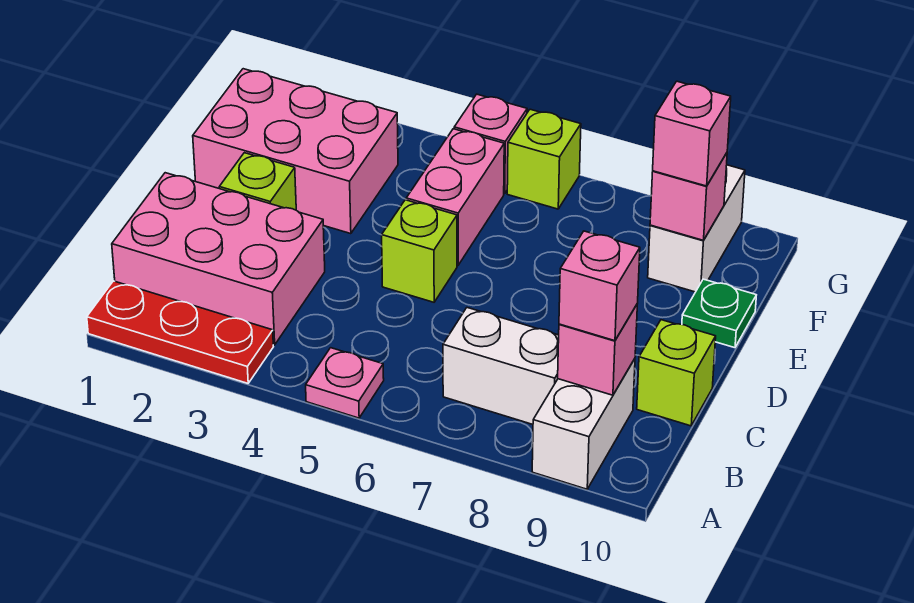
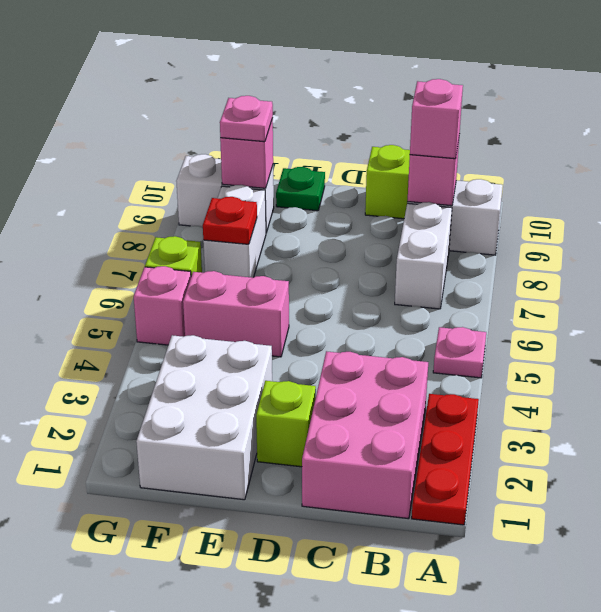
lime 1x1 brick [382,200,457,302] -> none
pink 2x3 brick [193,69,398,234] -> white 2x3 brick [136,335,272,500]
none -> white 1x2 brick [203,185,266,278]
none -> red 1x1 plate [203,197,257,244]
pink 1x1 brick [653,81,731,186] -> pink 1x1 plate [220,96,273,142]

